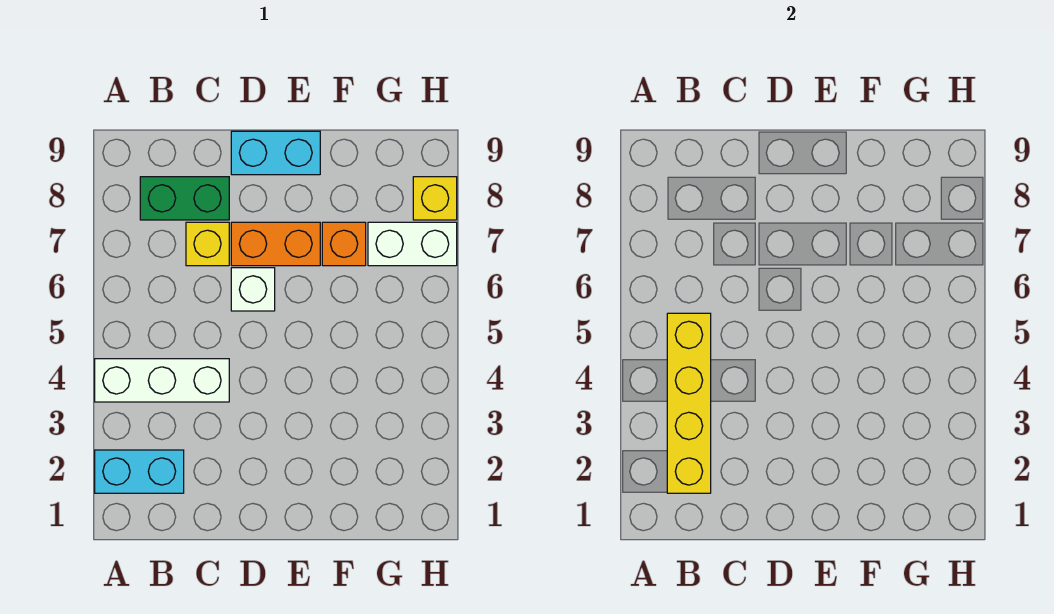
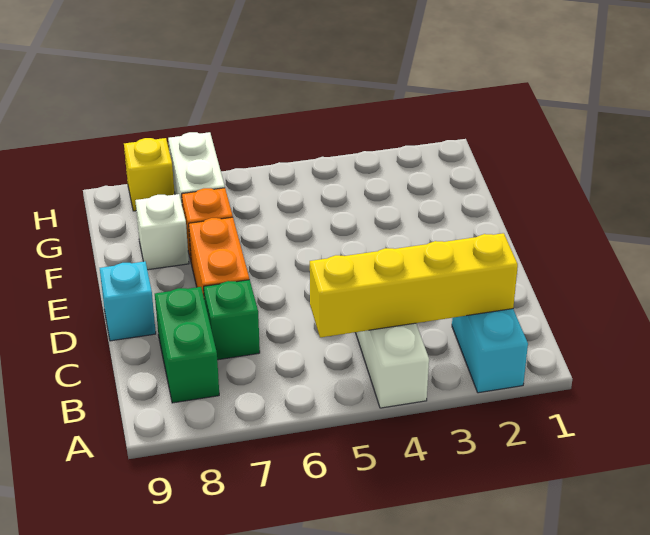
yellow 1x1 brick [186,222,229,266] -> green 1x1 brick [204,280,260,360]
white 1x1 brick [231,268,275,311] -> white 1x1 brick moved to [135,194,189,270]
cyan 1x2 brick [231,131,320,175] -> cyan 1x1 brick [100,261,156,341]

